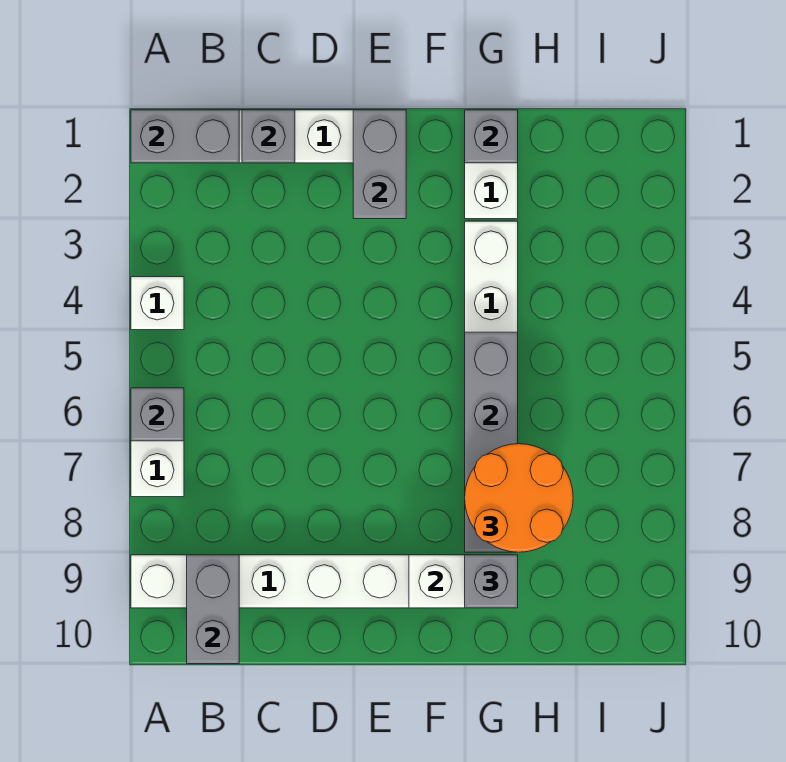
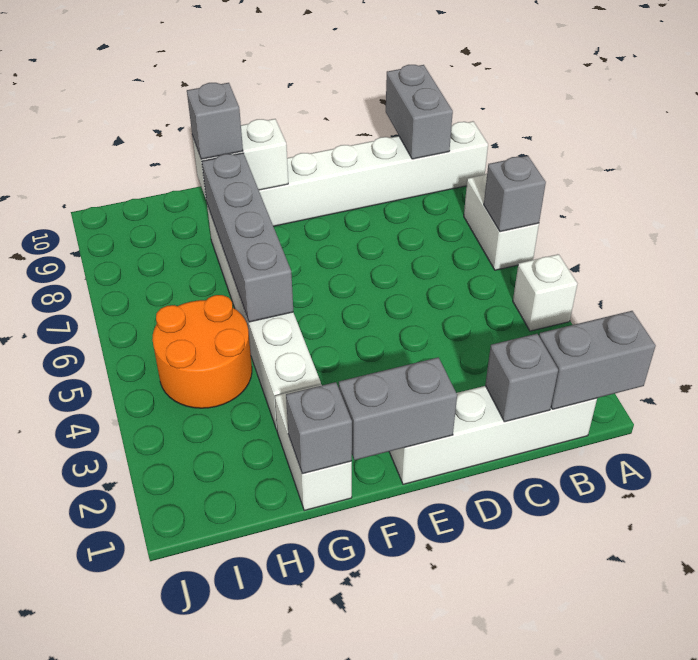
grey 1x2 brick [353,110,406,219] -> grey 1x2 brick turned to [339,357,457,460]
orange 2x2 round brick [465,444,573,552] -> orange 2x2 round brick moved to [152,295,252,408]

